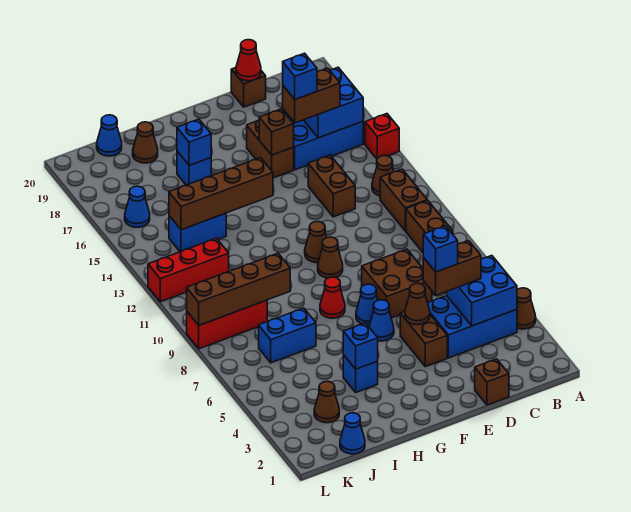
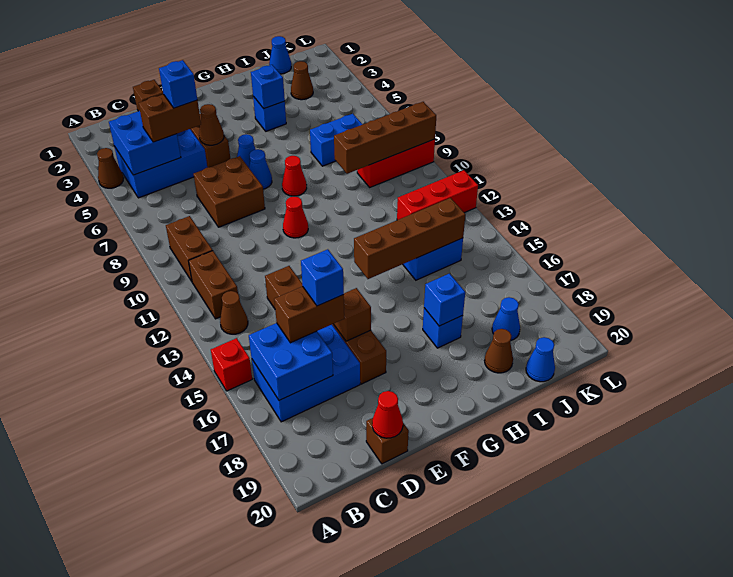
brown 1x1 cone [318,237,343,278] -> red 1x1 cone [283,196,308,238]
brown 1x1 cone [305,221,327,263] -> none
blue 1x1 cone [125,186,150,227] -> blue 1x1 cone moved to [492,297,520,340]

